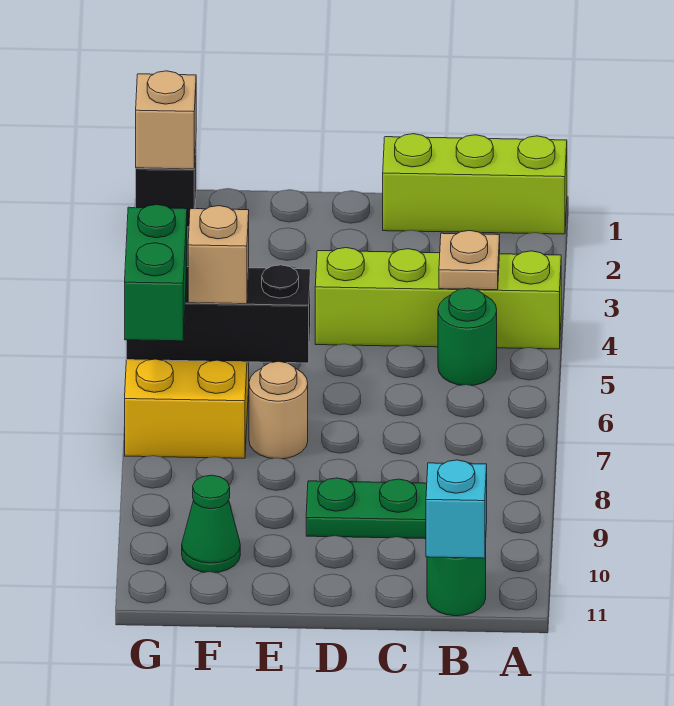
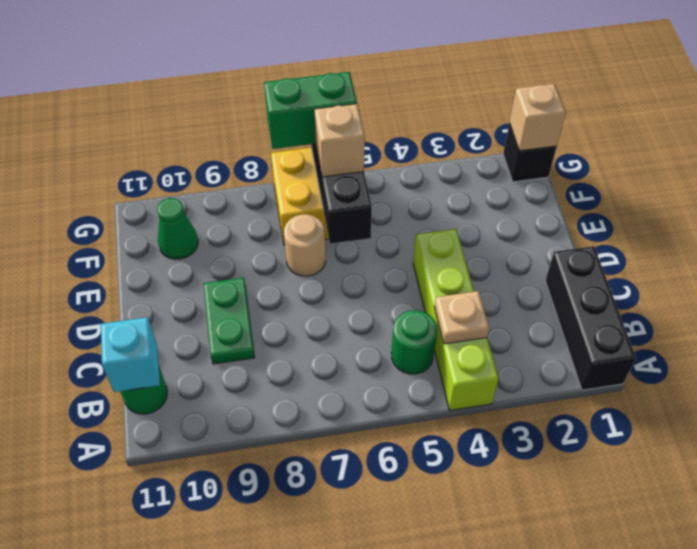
lime 1x3 brick [383,134,567,234] -> black 1x3 brick [545,246,636,390]

